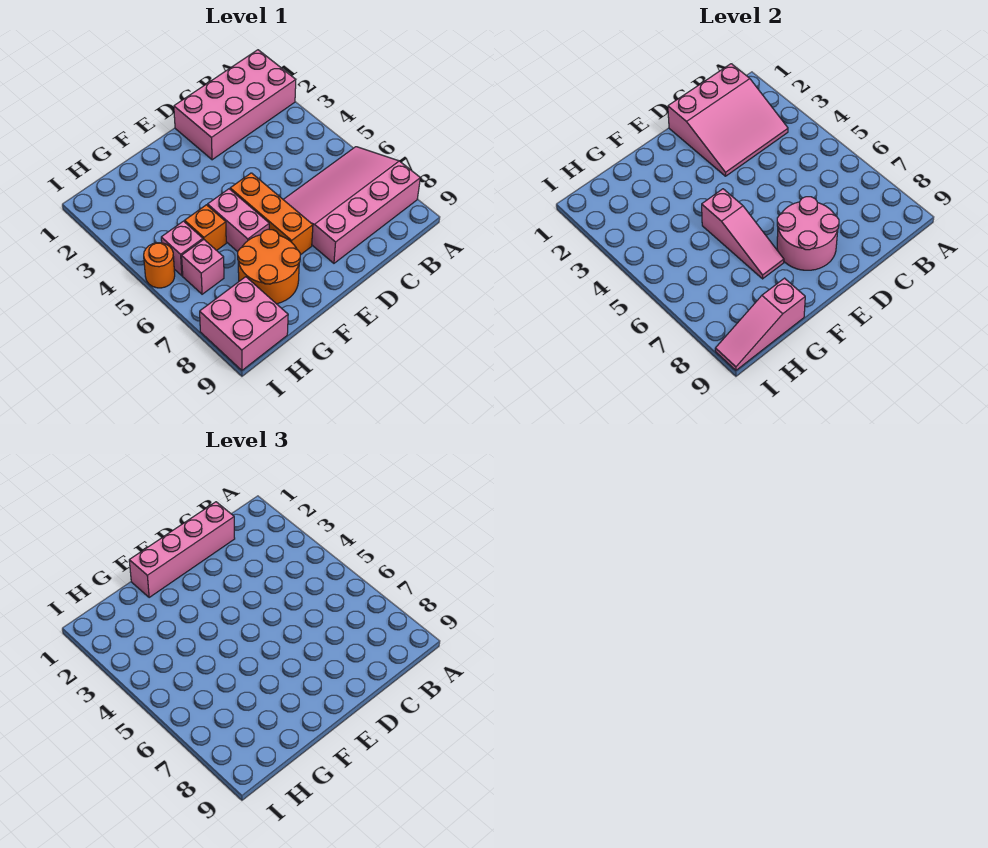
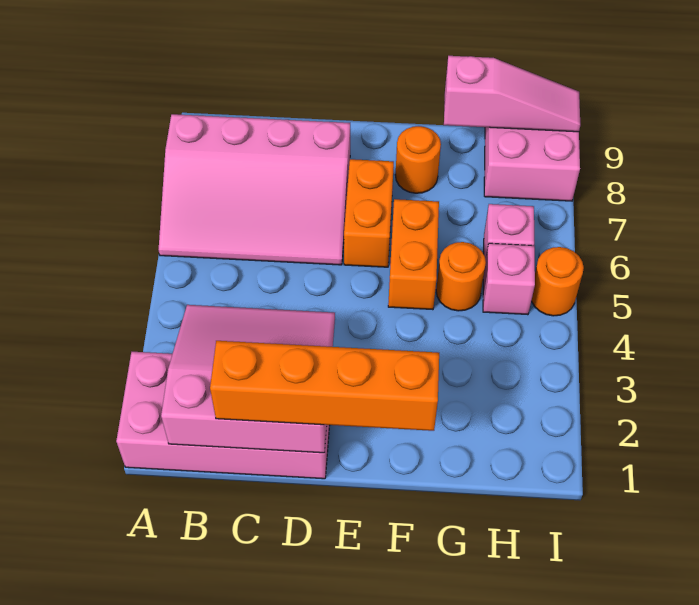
pink 1x4 brick [129,502,235,598] -> orange 1x4 brick [210,341,439,431]
pink 2x2 round brick [777,197,839,270] -> none
orange 1x3 brick [230,173,313,255] -> orange 1x2 brick [344,159,394,267]
pink 1x2 brick [208,189,269,252] -> orange 1x2 brick [388,199,439,310]
pink 1x3 slope [702,189,784,279] -> none
orange 2x2 round brick [238,229,300,304] -> orange 1x1 round brick [395,126,441,193]
orange 1x1 brick [185,205,226,250] -> orange 1x1 round brick [436,242,486,311]

